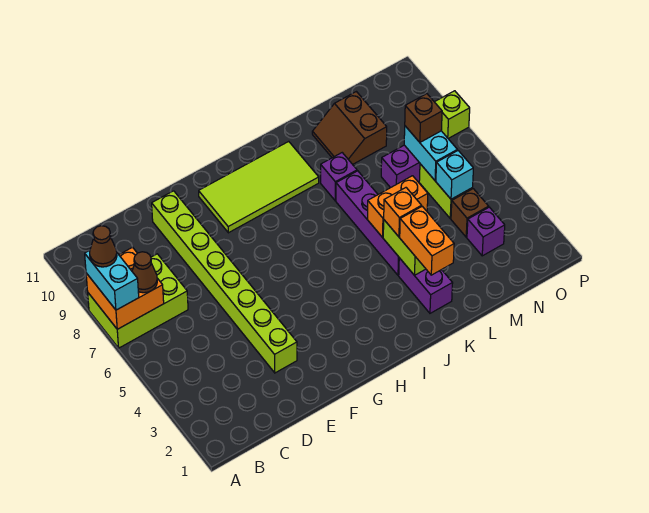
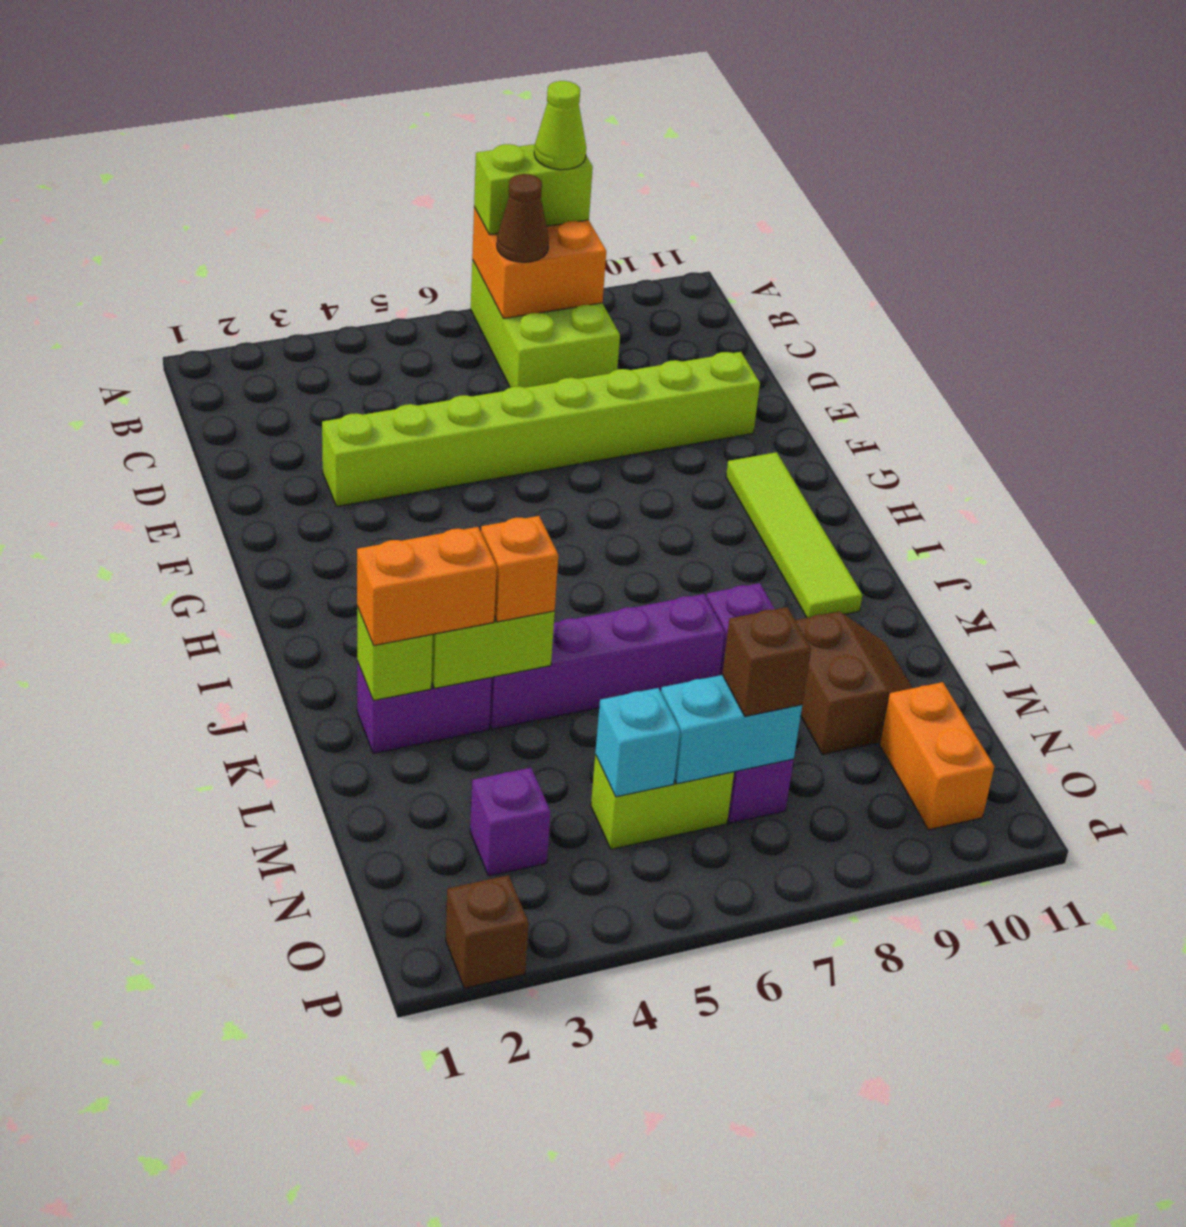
cyan 1x2 brick [85,250,139,310] -> lime 1x2 brick [474,144,593,235]
brown 1x1 cone [90,226,117,267] -> lime 1x1 cone [534,81,586,170]
lime 2x4 tile [199,141,319,233] -> lime 1x4 tile [726,452,862,618]
orange 1x2 brick [367,176,428,237] -> orange 1x2 brick moved to [879,682,994,830]
brown 2x2 slope [312,92,387,164] -> brown 2x2 slope turned to [795,611,912,755]
brown 1x1 brick [451,189,489,237] -> brown 1x1 brick moved to [446,875,529,988]
lime 1x1 brick [435,91,470,138] -> lime 1x1 brick moved to [357,606,433,701]

